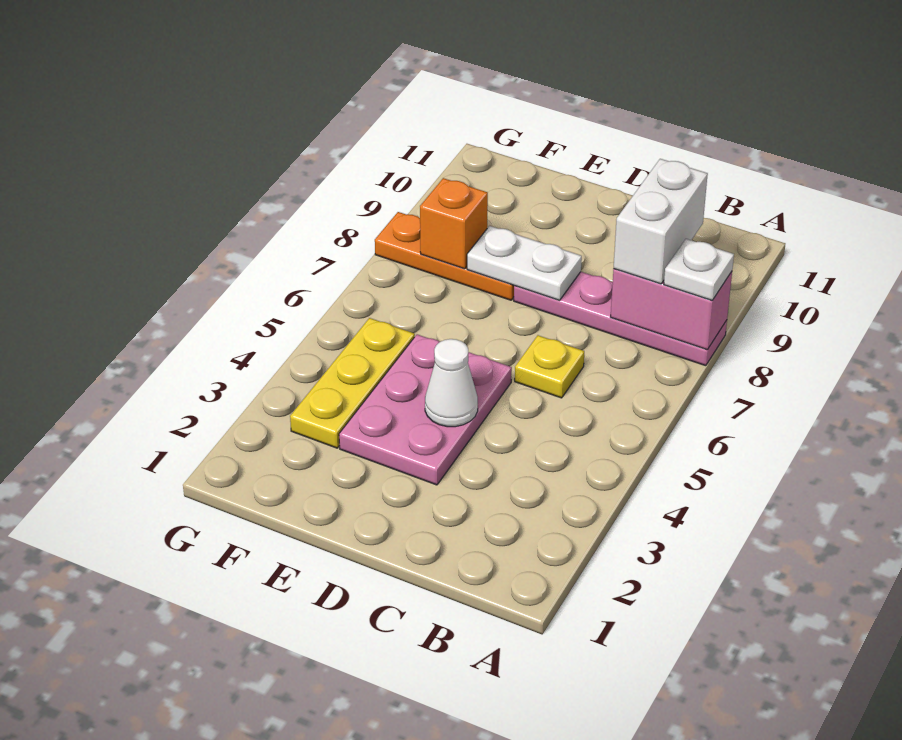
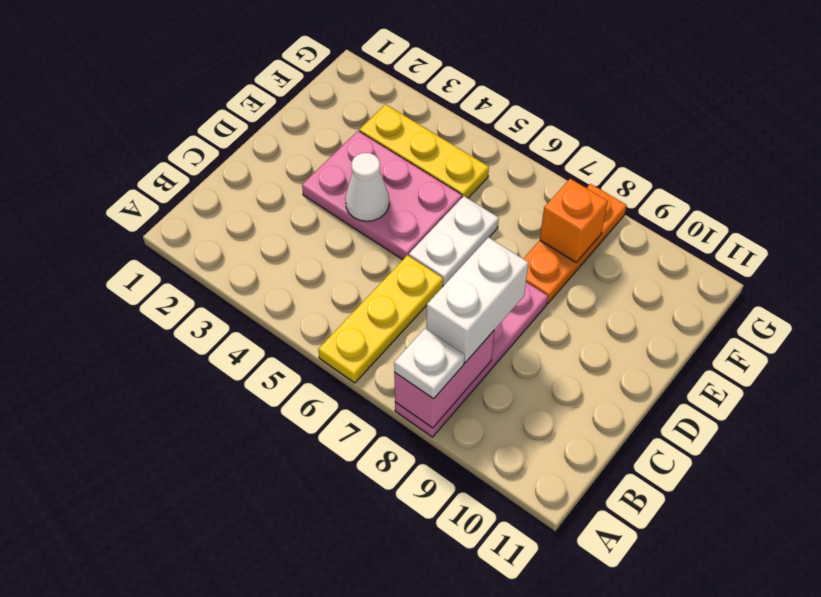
white 1x2 brick [614,159,708,284] -> white 1x2 brick turned to [426,237,528,363]
yellow 1x1 plate [515,335,584,398] -> yellow 1x3 plate [318,255,443,383]
white 1x2 plate [467,226,582,300] -> white 1x2 plate moved to [409,196,499,286]

